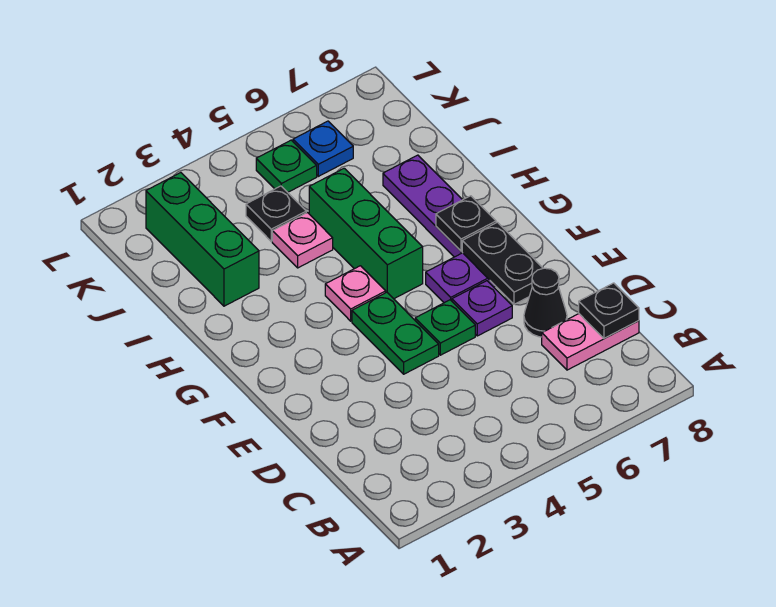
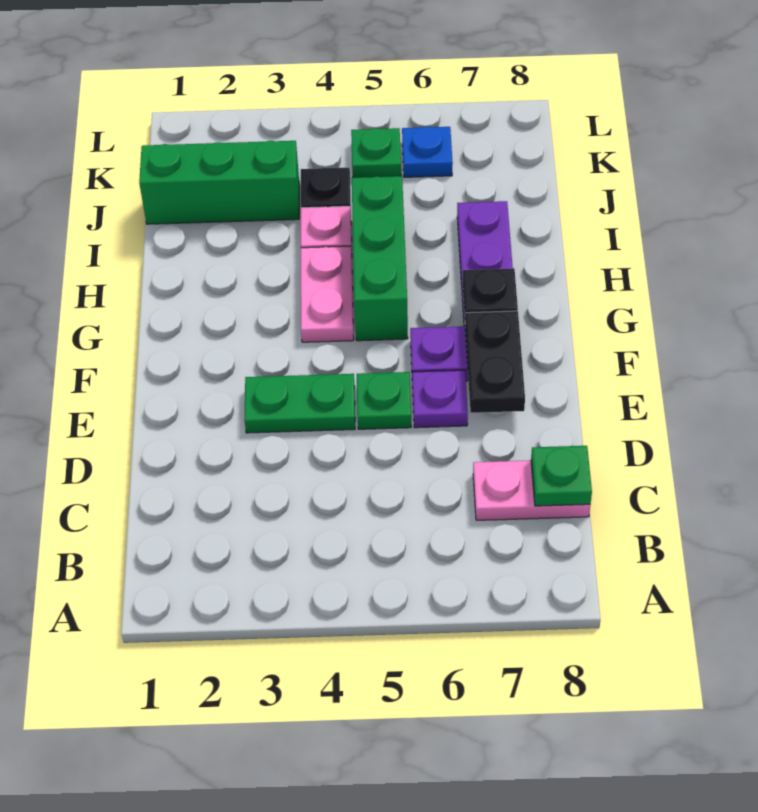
black 1x1 plate [579,283,639,338] -> green 1x1 plate [531,446,592,506]
black 1x1 cone [524,268,567,337] -> none
green 1x2 plate [352,292,439,374] -> green 1x2 plate turned to [244,374,355,433]
pink 1x1 plate [325,266,386,321] -> pink 1x2 plate [301,246,354,342]
green 1x3 brick [146,173,259,306] -> green 1x3 brick turned to [139,141,299,224]

